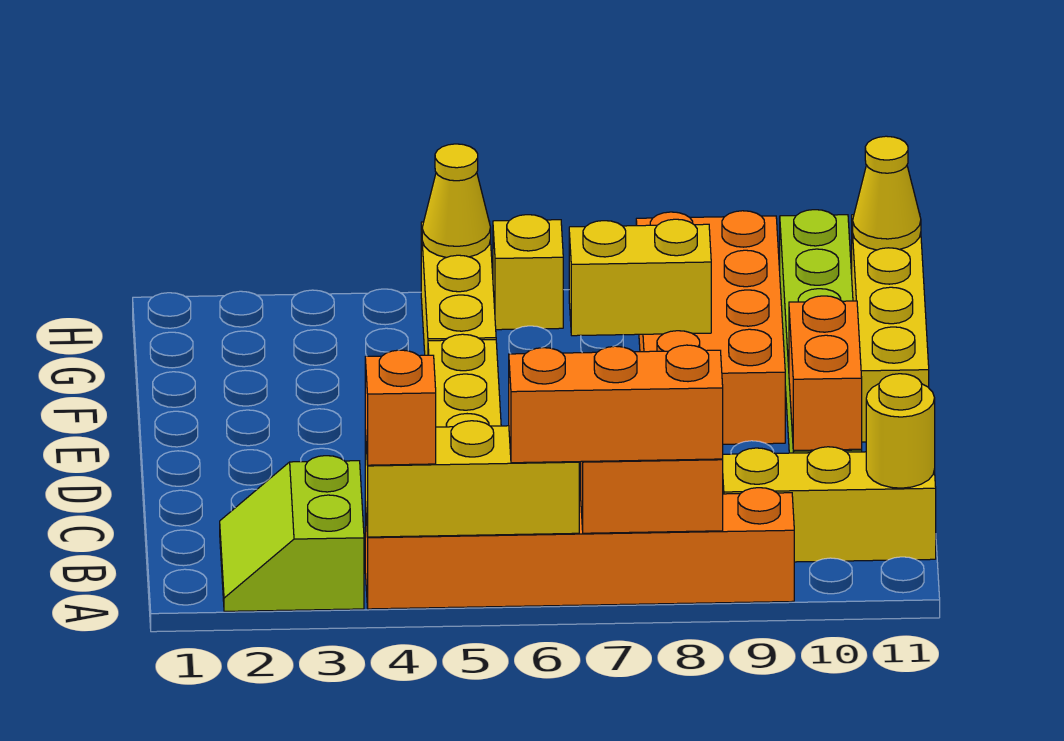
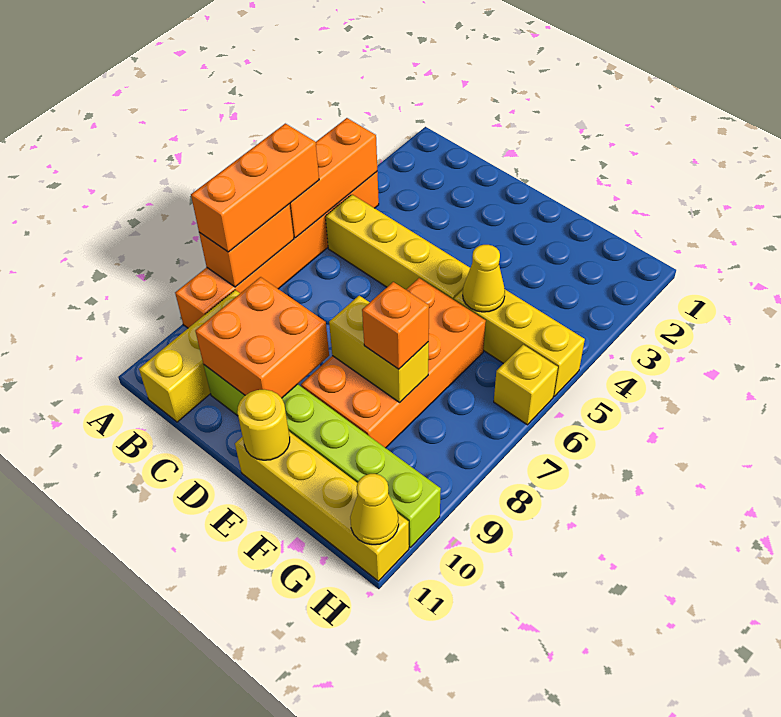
lime 2x2 slope [220,456,364,611] -> none
yellow 1x3 brick [365,421,579,537] -> orange 1x3 brick [290,118,377,238]
orange 1x1 brick [365,350,436,465] -> orange 1x1 brick moved to [362,282,429,369]
yellow 1x1 round brick [866,374,935,488] -> yellow 1x1 round brick moved to [237,389,290,460]
orange 1x2 brick [789,296,862,450] -> orange 2x2 brick [195,277,329,398]
orange 2x4 brick [636,211,785,444] -> orange 2x4 brick turned to [301,278,486,448]
yellow 1x2 brick [569,219,711,336] -> yellow 1x2 brick turned to [329,296,429,402]
yellow 1x1 cone [422,144,491,258] -> yellow 1x1 cone moved to [463,245,505,312]

